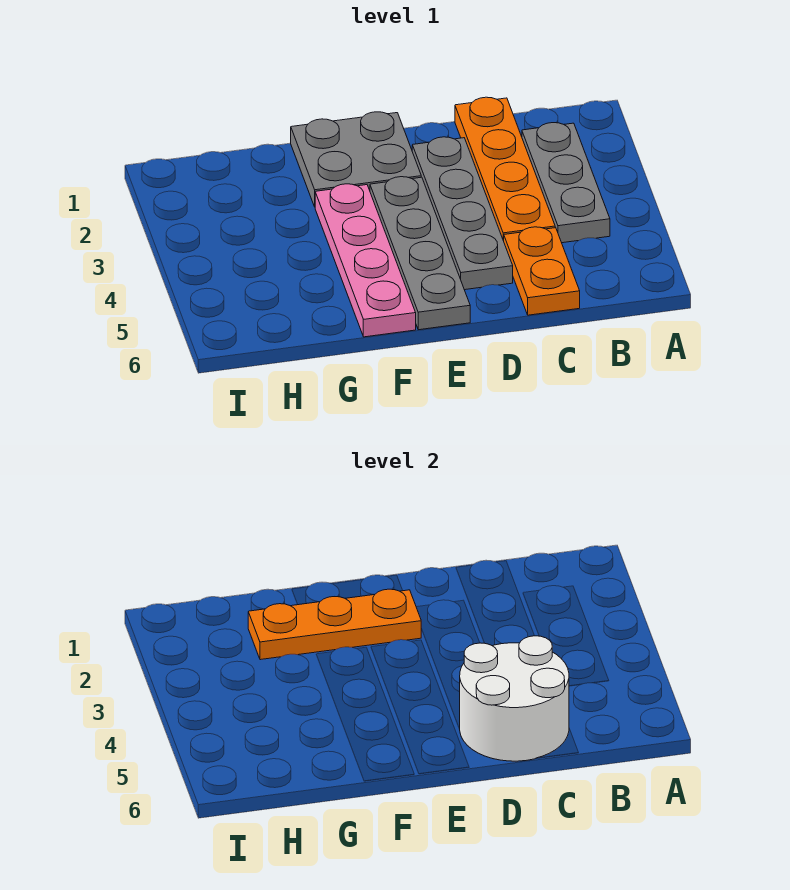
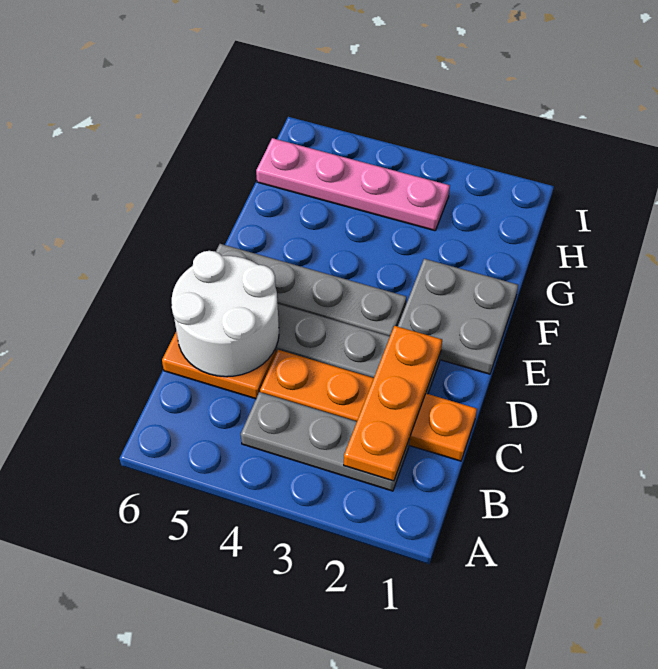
orange 1x3 plate [248,589,421,660] -> orange 1x3 plate moved to [344,326,442,481]
pink 1x4 plate [315,184,416,337] -> pink 1x4 plate moved to [256,138,450,231]

